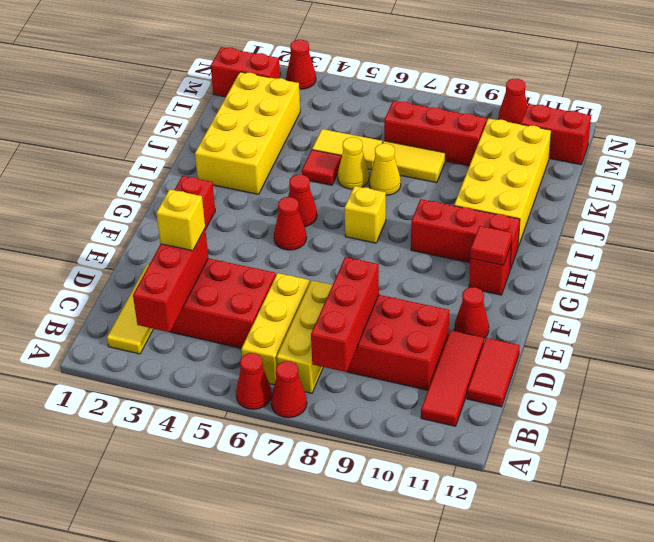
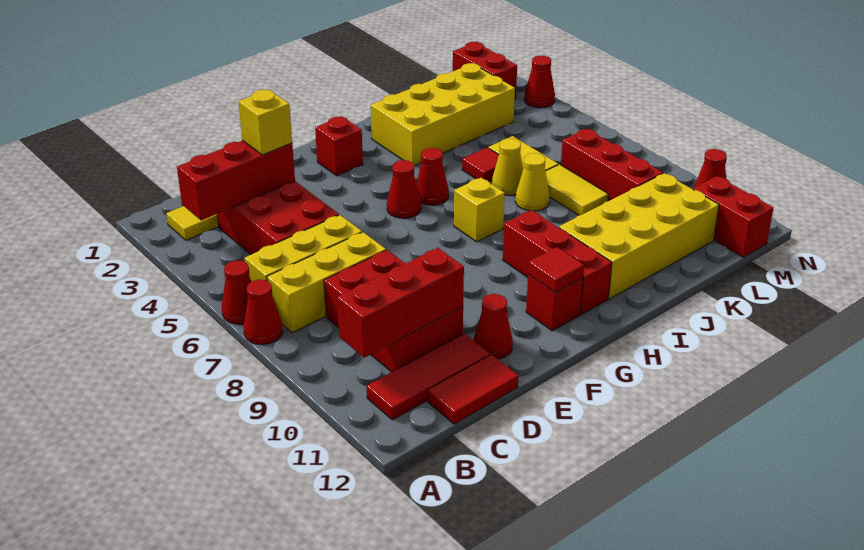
red 1x3 brick [311,257,379,372] -> red 1x3 brick moved to [337,248,464,358]

